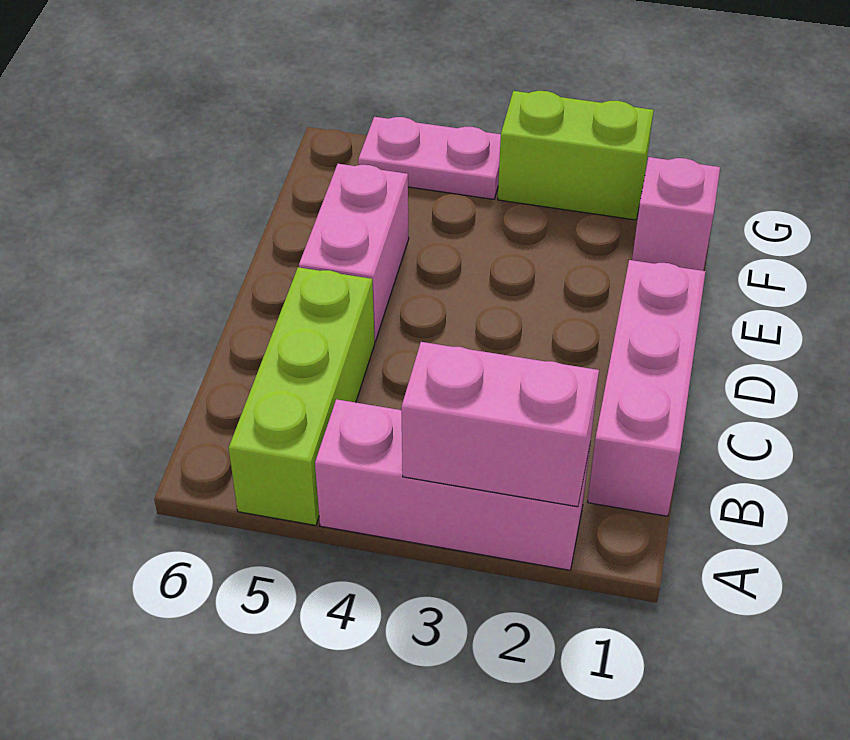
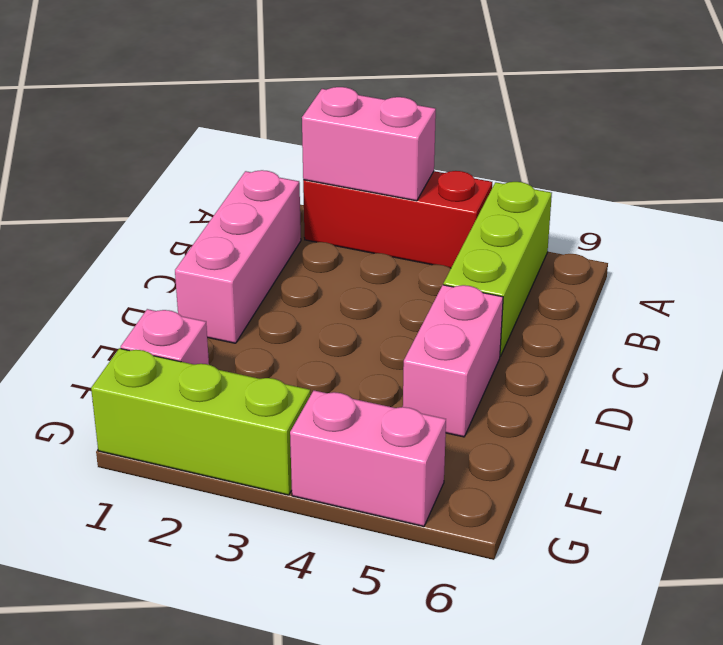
pink 1x3 brick [315,399,590,570] -> red 1x3 brick [303,171,492,268]
lime 1x2 brick [498,91,654,220] -> lime 1x3 brick [91,348,310,495]
pink 1x2 plate [358,117,501,199] -> pink 1x2 brick [290,391,446,526]

